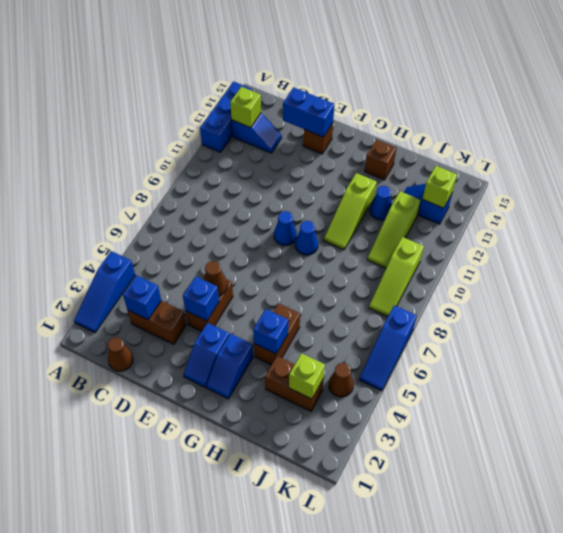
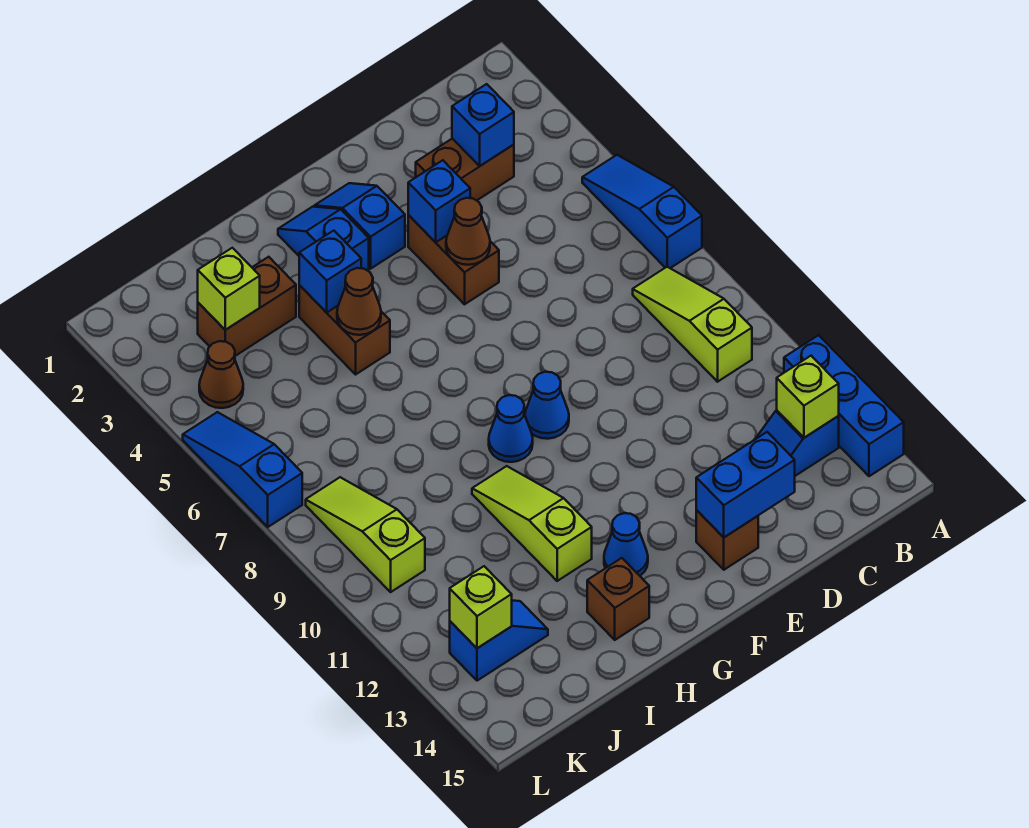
blue 1x3 slope [74,251,135,333] -> blue 1x3 slope moved to [582,155,702,268]
brown 1x1 cone [108,337,133,371] -> brown 1x1 cone moved to [337,268,381,335]
blue 1x1 cone [370,186,392,220] -> blue 1x1 cone moved to [604,513,648,576]
lime 1x3 slope [367,191,421,268] -> lime 1x3 slope moved to [633,267,752,382]

